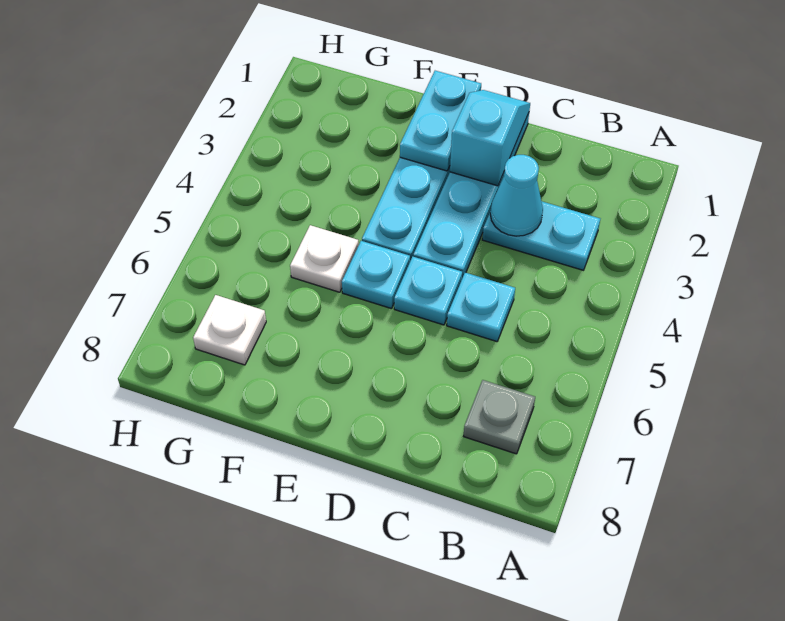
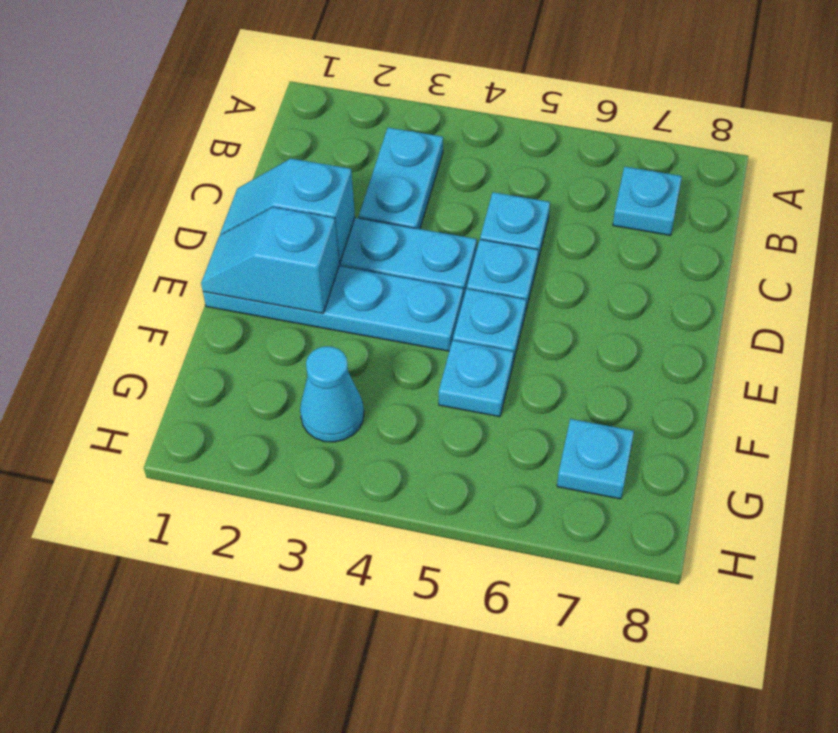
grey 1x1 plate [464,380,535,454] -> cyan 1x1 plate [613,167,682,235]
cyan 1x1 cone [490,155,543,236] -> cyan 1x1 cone moved to [300,346,364,442]
cyan 1x2 plate [400,71,481,171] -> cyan 1x2 slope [201,207,339,313]
white 1x1 plate [290,225,359,292] -> cyan 1x1 plate [439,340,514,417]
white 1x1 plate [193,295,266,365] -> cyan 1x1 plate [557,419,634,499]

